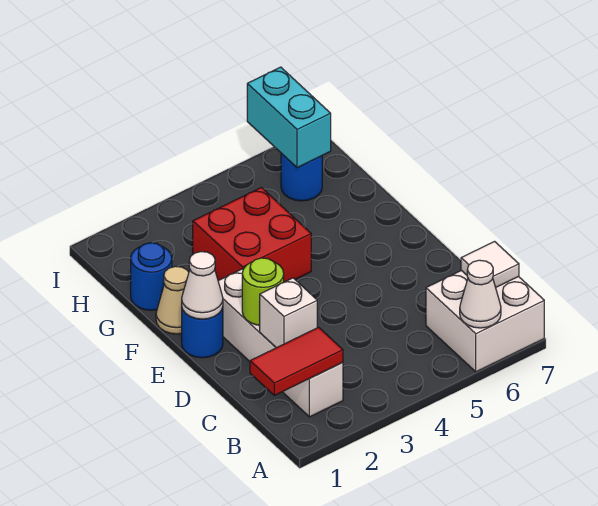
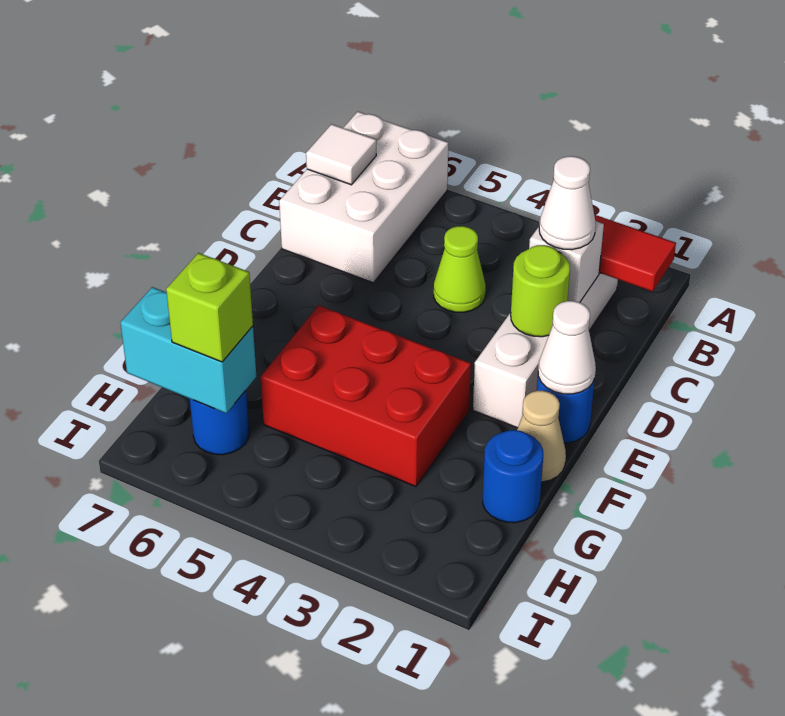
white 2x2 brick [426,271,544,372] -> white 2x3 brick [279,112,448,283]
white 1x1 cone [460,260,501,328] -> white 1x1 cone moved to [539,156,596,250]
none -> lime 1x1 cone [434,226,486,312]
red 2x2 brick [193,187,311,282] -> red 2x3 brick [261,305,471,487]
cyan 1x2 brick [247,67,331,168] -> cyan 1x2 brick turned to [120,287,256,413]
none -> lime 1x1 brick [166,253,253,362]

